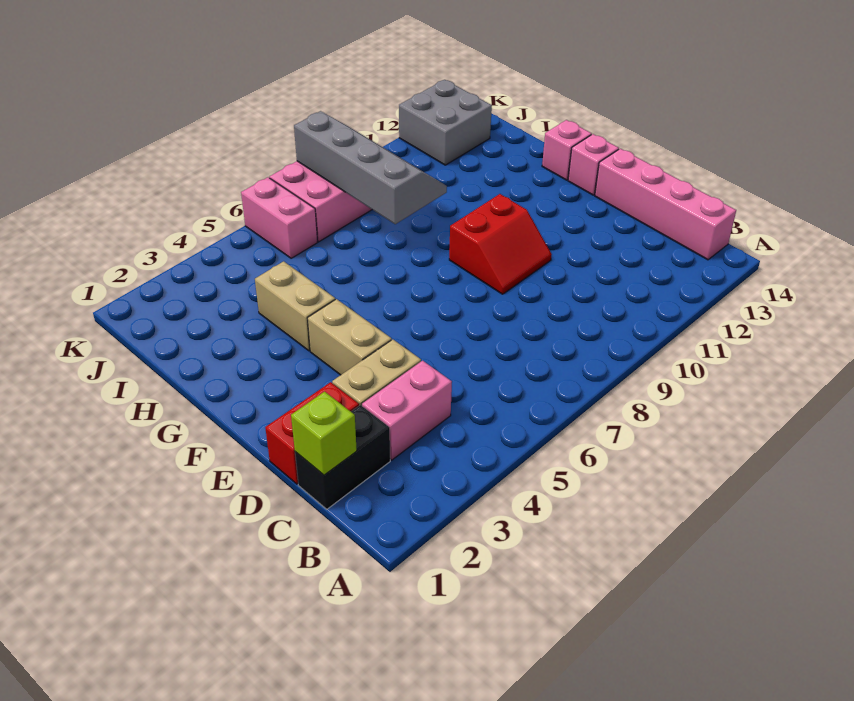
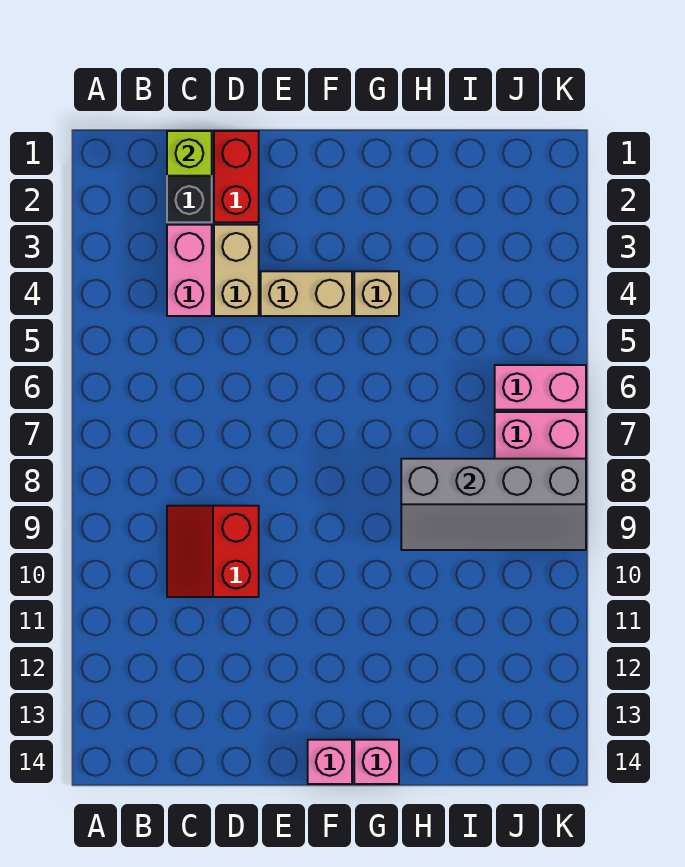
pink 1x4 brick [595,149,736,260] -> none
red 2x2 slope [449,194,552,294] -> red 2x2 slope moved to [167,506,259,597]
tan 1x2 brick [255,261,335,351] -> tan 1x1 brick [354,271,399,316]
grey 2x2 brick [399,80,492,165] -> none

